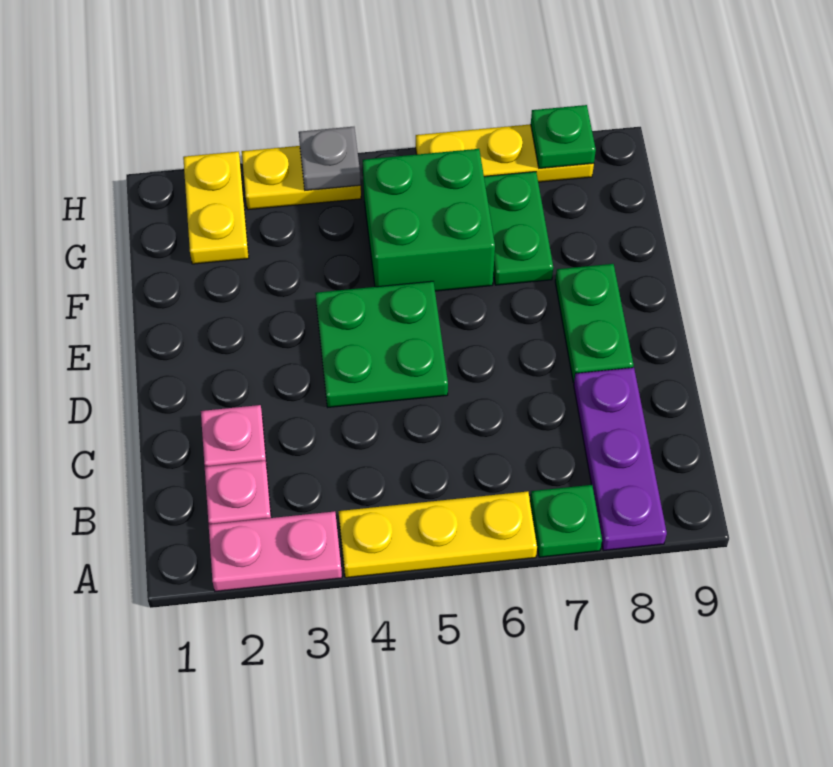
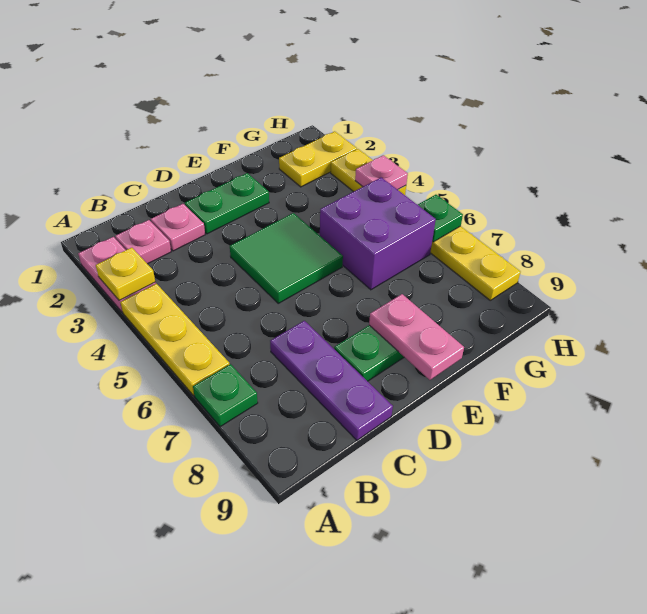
none -> yellow 1x1 plate [96,248,155,300]
purple 1x3 plate [574,368,667,551] -> purple 1x3 plate turned to [270,321,393,440]
green 2x2 plate [315,281,448,407] -> green 2x2 tile [230,213,343,303]
none -> pink 1x2 plate [369,294,464,380]
green 2x2 brick [363,149,495,291] -> purple 2x2 brick [320,177,436,290]
green 1x2 plate [484,172,553,285] -> green 1x2 plate moved to [185,173,269,234]
grey 1x1 plate [299,127,361,190] -> pink 1x1 plate [355,155,408,190]
green 1x1 plate [531,105,596,168] -> green 1x1 plate moved to [418,195,463,242]

